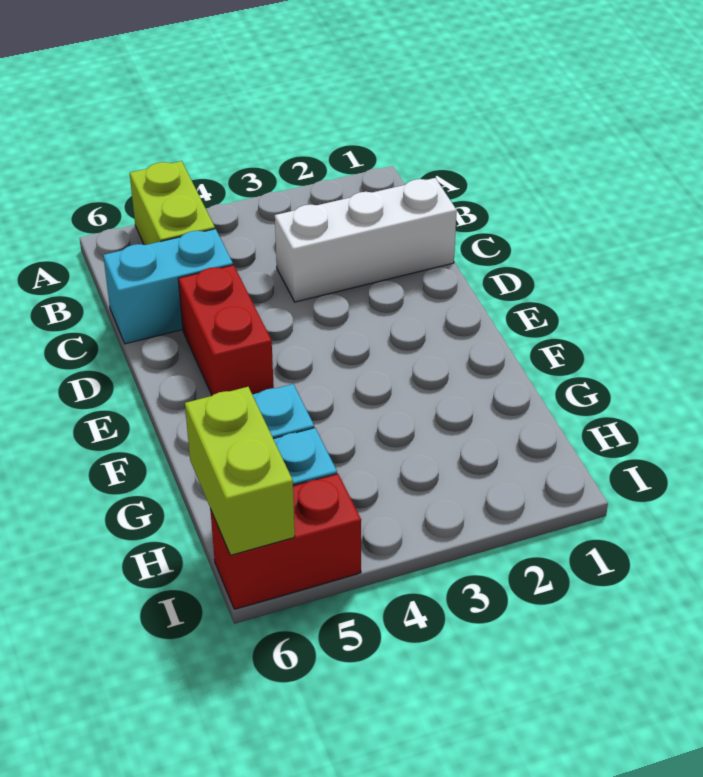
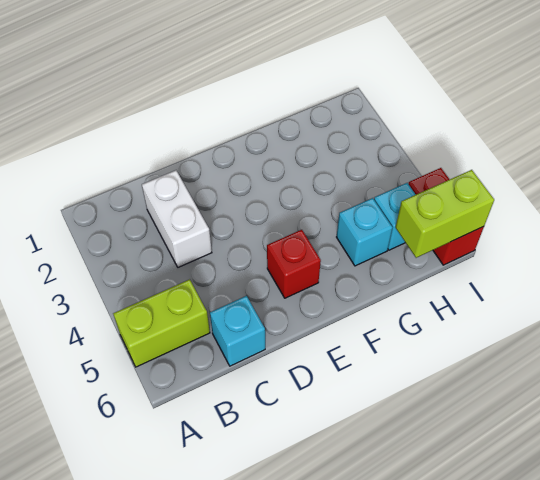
white 1x3 brick [275,178,457,302] -> white 1x2 brick [142,170,212,267]
cyan 1x2 brick [103,229,233,344] -> cyan 1x1 brick [210,296,265,366]
red 1x2 brick [178,265,274,395] -> red 1x1 brick [267,230,321,298]

